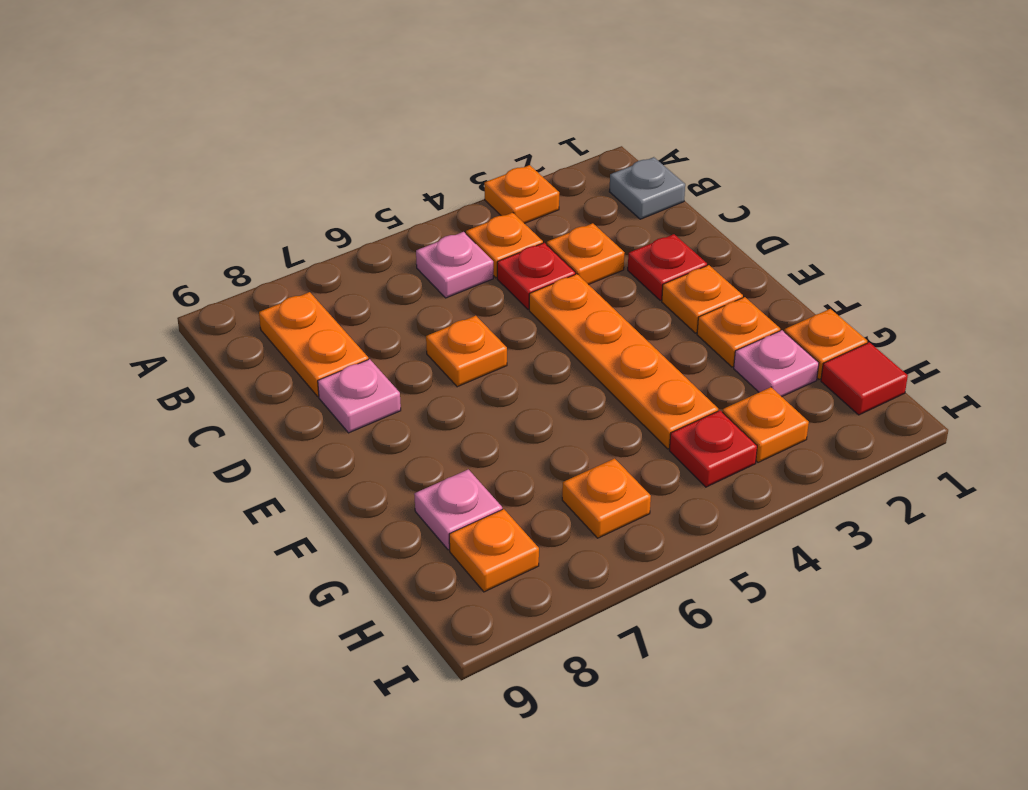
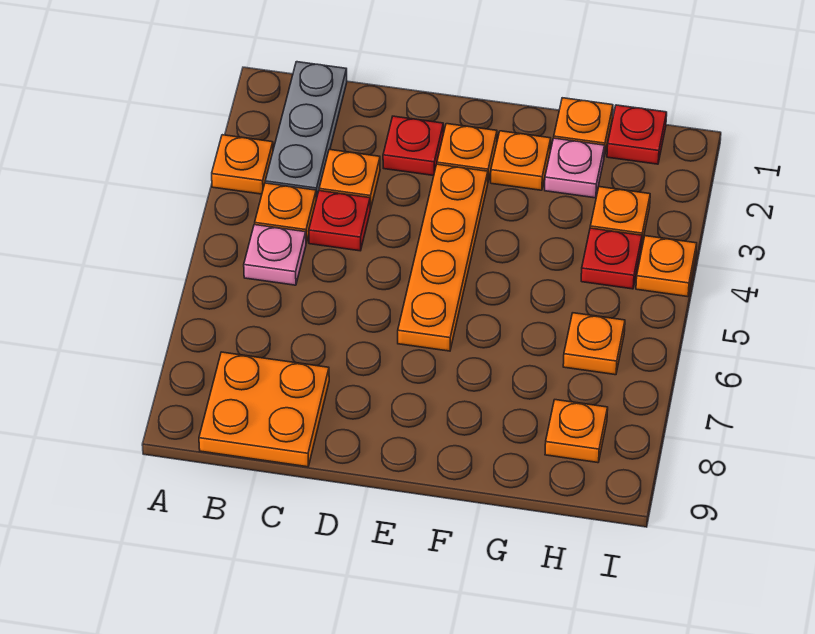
grey 1x1 plate [609,157,685,219] -> grey 1x3 plate [265,62,347,199]
orange 1x2 plate [259,292,368,396] -> orange 2x2 plate [199,352,329,467]
orange 1x4 plate [529,274,718,449] -> orange 1x4 plate turned to [398,164,488,351]
orange 1x1 plate [426,316,507,387] -> orange 1x1 plate moved to [636,236,697,297]
pink 1x1 plate [318,359,401,433] -> none
pink 1x1 plate [414,469,502,550] -> none
red 1x1 tile [821,342,908,415] -> red 1x1 plate [607,105,667,164]

